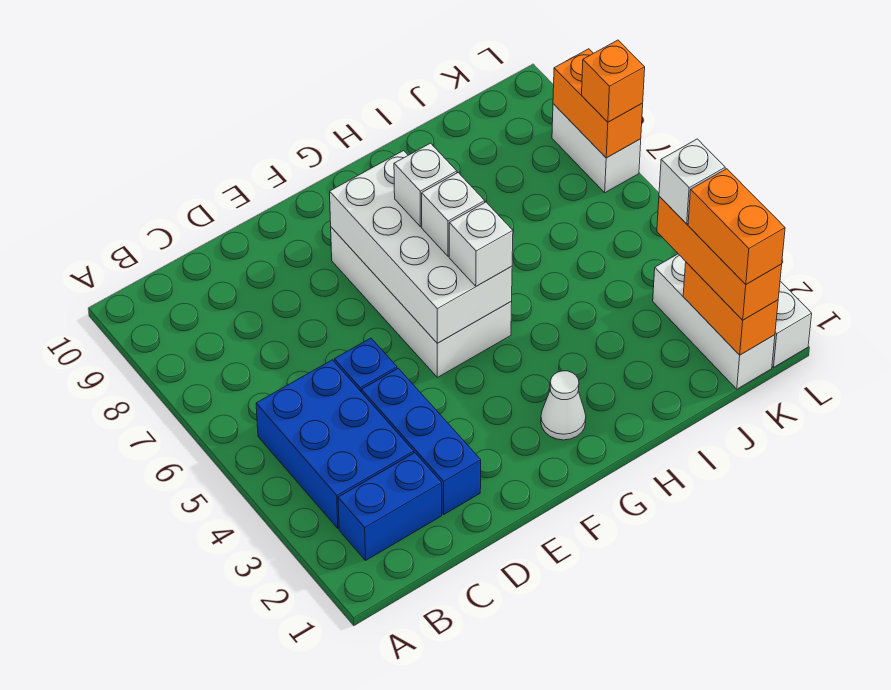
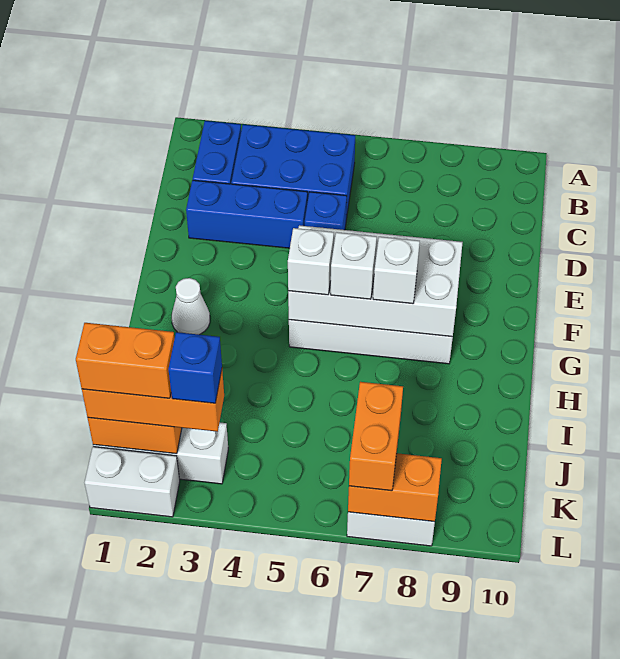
white 1x1 brick [659,139,725,224] -> blue 1x1 brick [169,332,222,403]
orange 1x1 brick [582,40,645,122] -> orange 1x2 brick [349,382,403,491]

